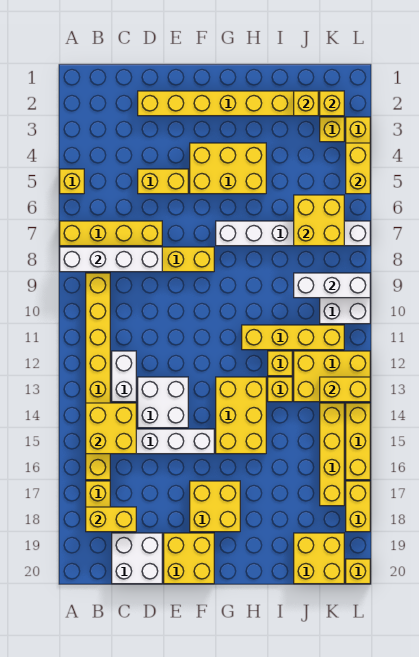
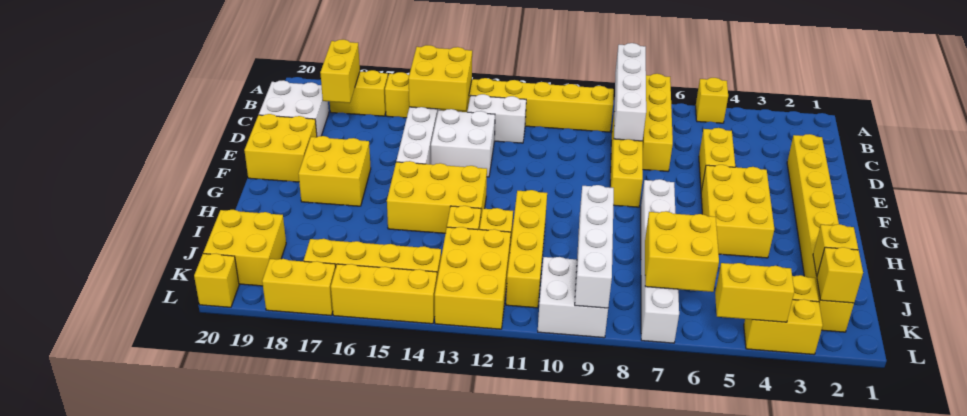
white 1x3 brick [294,273,370,298] -> white 1x4 brick [575,185,614,308]
yellow 1x2 brick [320,377,370,402] -> none

